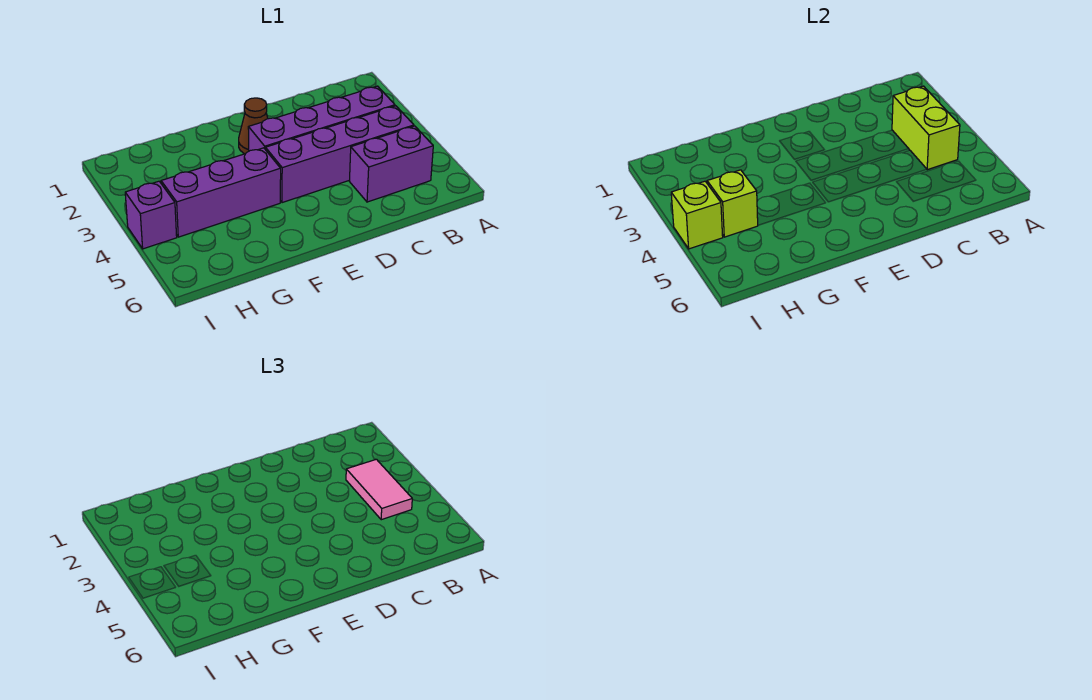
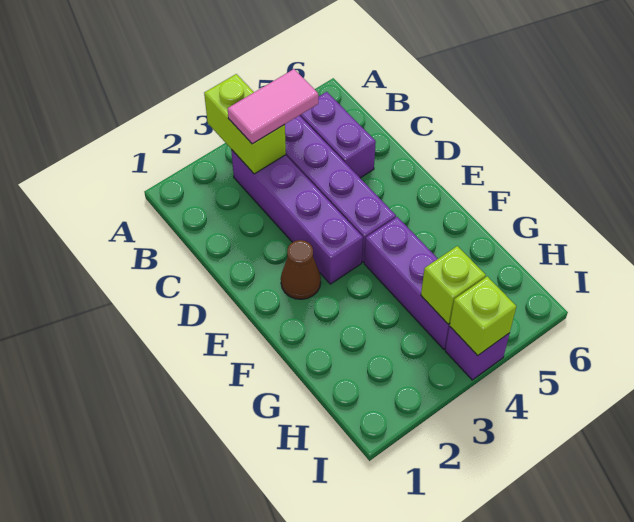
lime 1x2 brick [892,86,960,170] -> lime 1x2 brick turned to [204,74,286,174]

